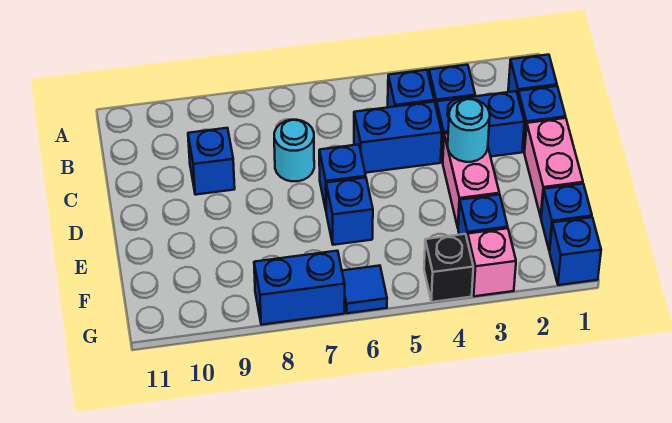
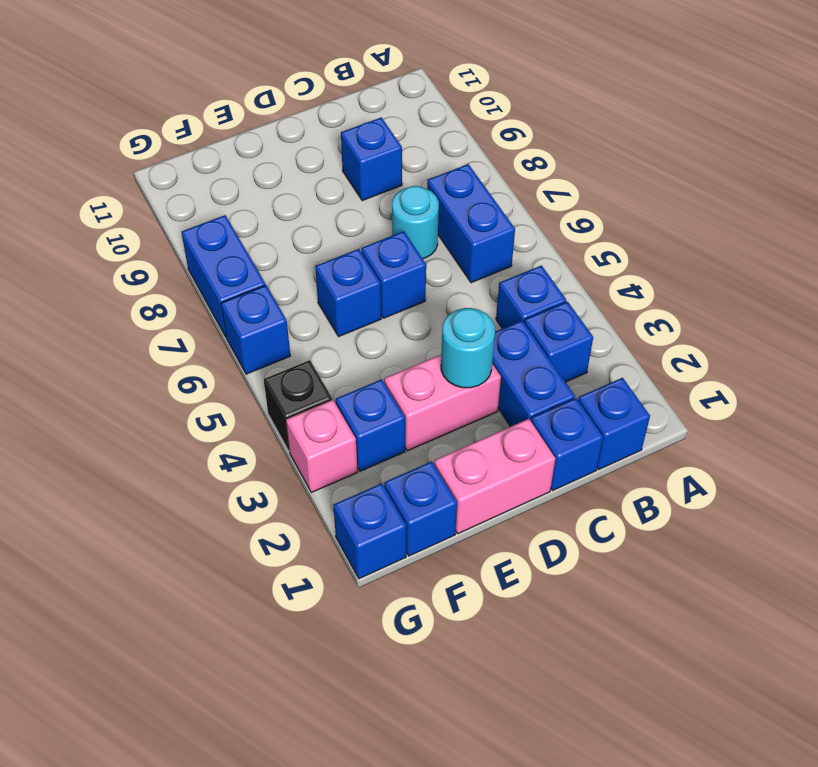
blue 1x2 brick [354,102,442,173] -> blue 1x2 brick moved to [427,164,515,283]
blue 1x1 tile [342,266,387,313] -> blue 1x1 brick [221,285,290,374]

